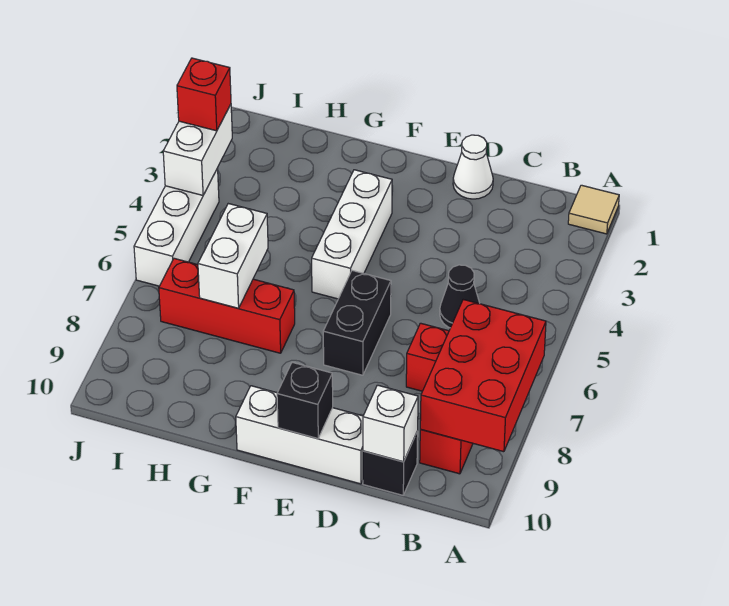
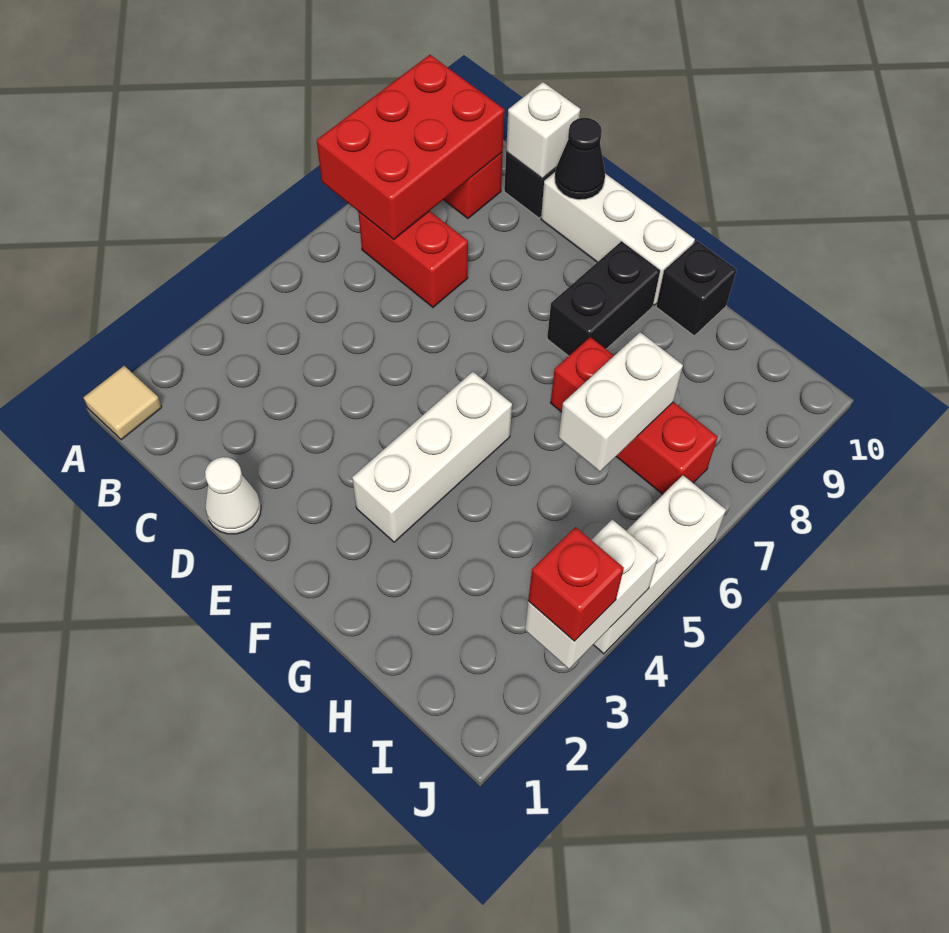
black 1x1 cone [440,265,480,328] -> black 1x1 cone moved to [555,118,605,200]
black 1x2 brick [323,271,391,375] -> black 1x2 brick moved to [547,241,660,356]
black 1x1 brick [277,362,333,439] -> black 1x1 brick moved to [656,241,737,336]

